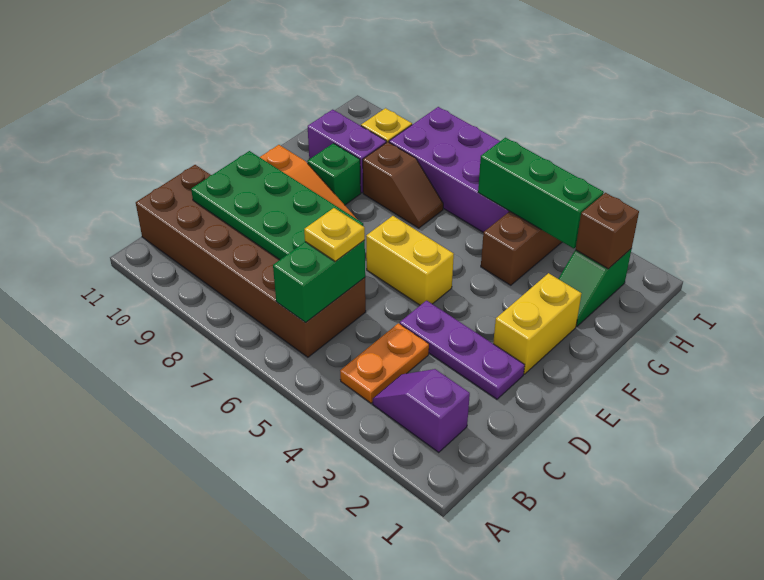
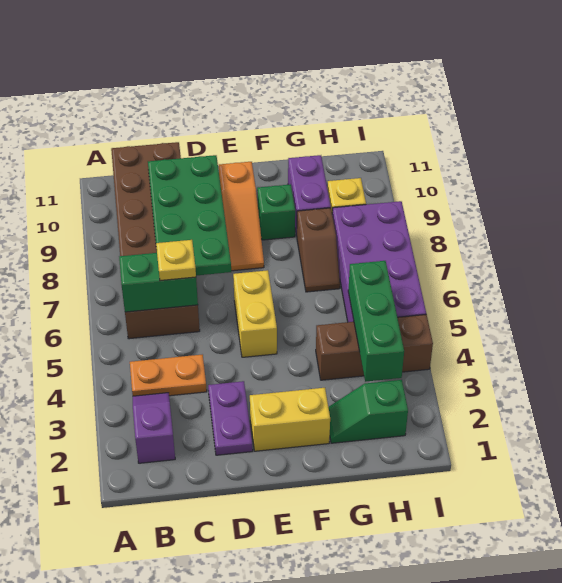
purple 1x3 plate [400,300,525,399] -> purple 1x2 plate [208,381,253,455]
brown 1x1 brick [576,193,639,269] -> none

